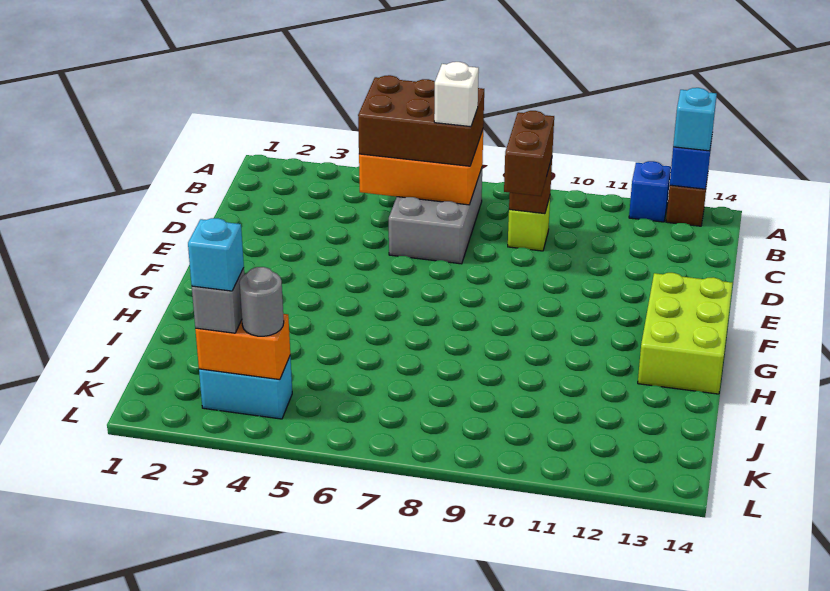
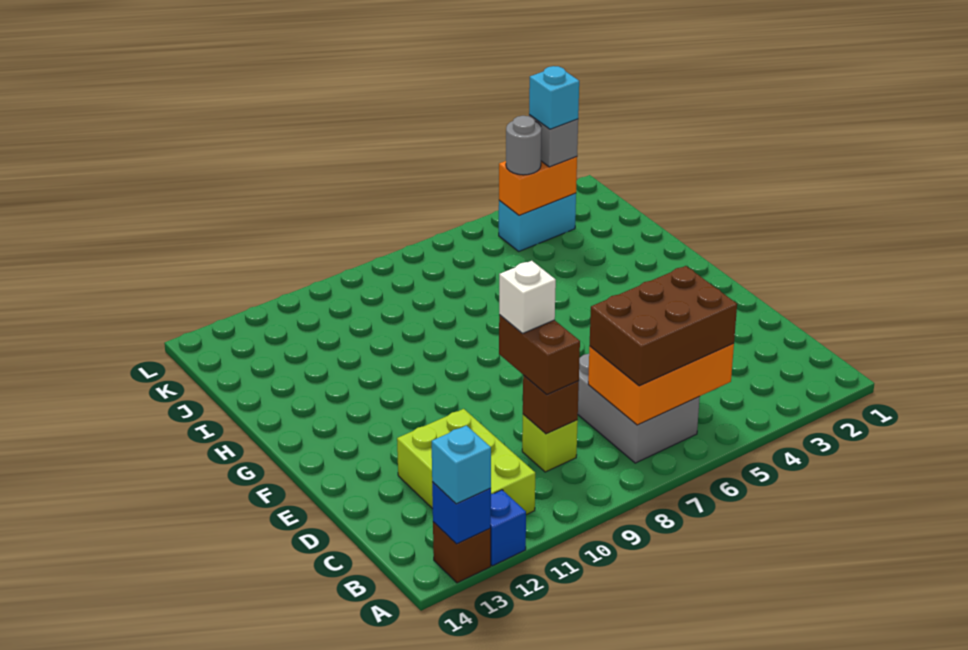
white 1x1 brick [434,62,479,127] -> white 1x1 brick moved to [499,261,556,334]
lime 2x3 brick [638,273,733,394] -> lime 2x3 brick moved to [397,409,535,515]

